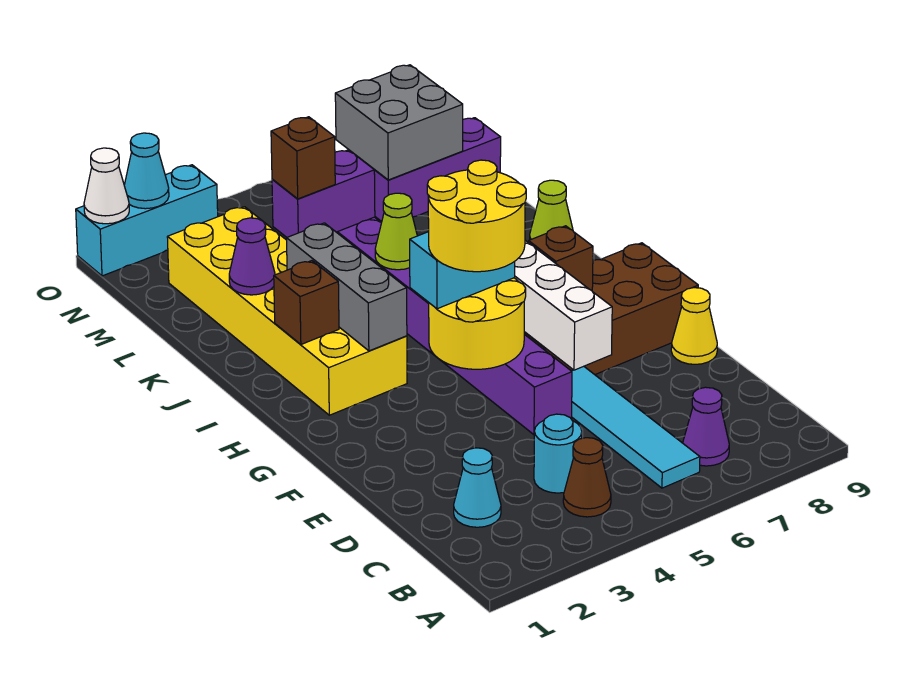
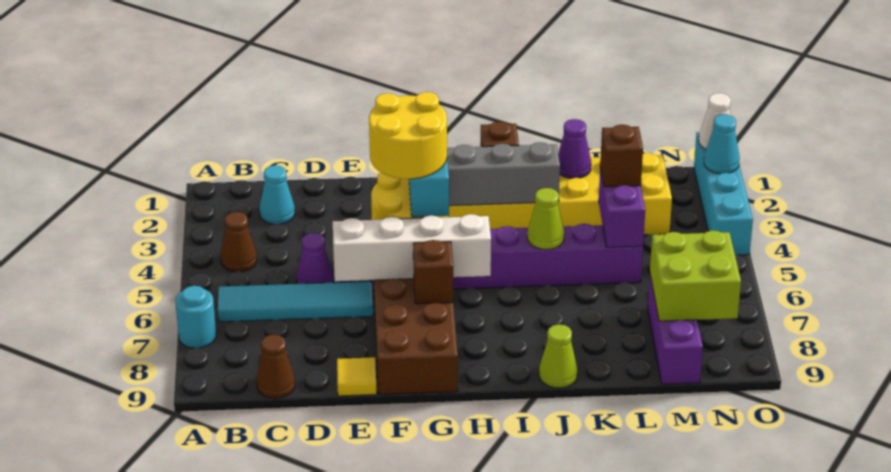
purple 1x1 cone [683,387,729,466] -> purple 1x1 cone moved to [297,233,334,284]
cyan 1x1 round brick [534,414,582,493] -> cyan 1x1 round brick moved to [175,286,216,348]
none -> brown 1x1 cone [256,334,295,398]
yellow 1x1 cone [671,288,717,364] -> yellow 1x1 tile [337,357,377,396]
grey 2x2 brick [335,65,463,180] -> lime 2x2 brick [650,230,741,321]
cyan 1x3 brick [76,165,218,276] -> cyan 1x4 brick [694,132,753,255]

